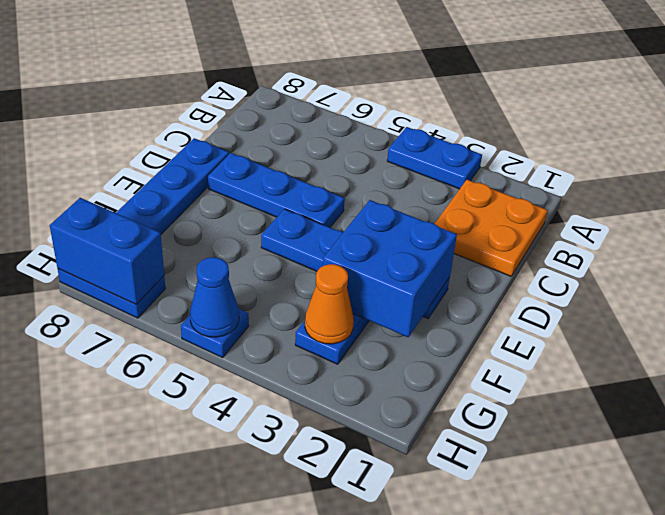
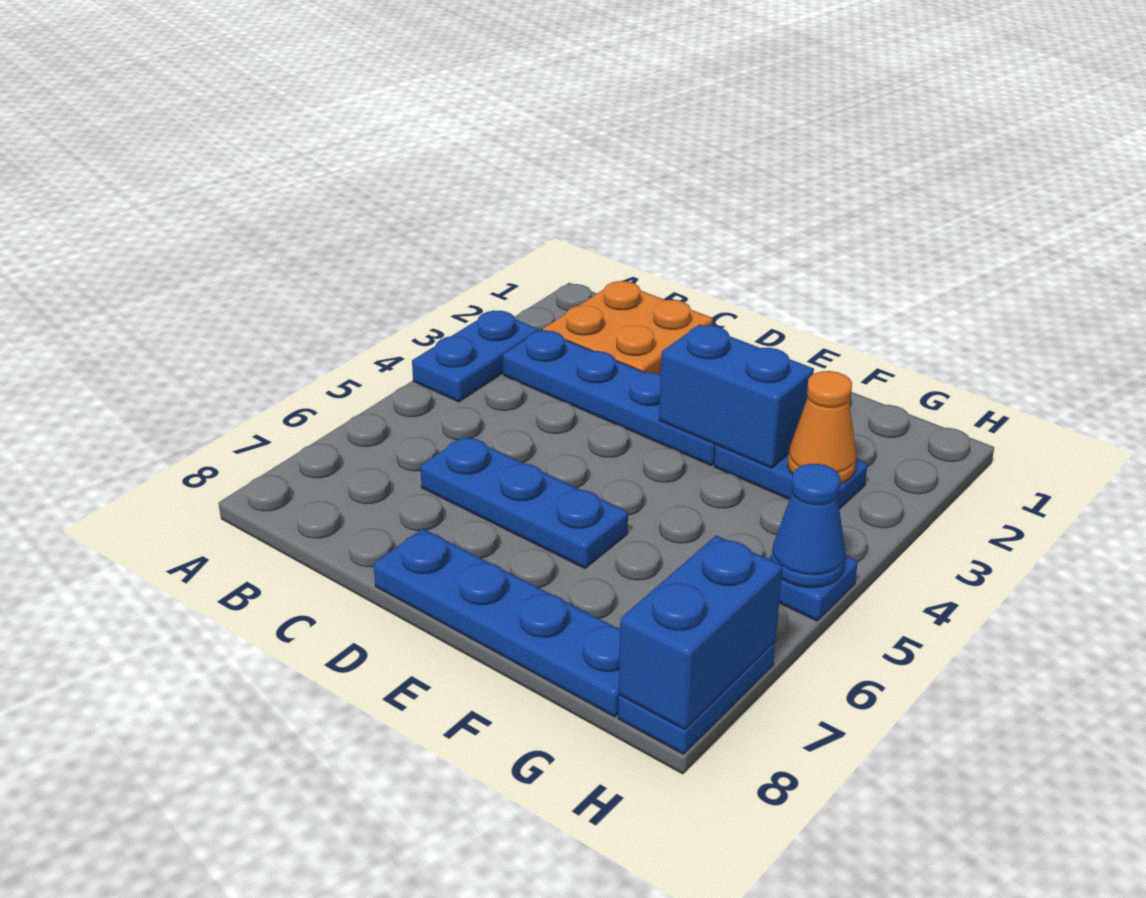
blue 1x3 plate [208,153,345,227] -> blue 1x3 plate turned to [420,436,628,568]
blue 1x4 plate [261,209,450,318] -> blue 1x4 plate turned to [503,330,716,466]
blue 2x2 brick [323,200,457,337] -> blue 1x2 brick [659,325,814,468]

